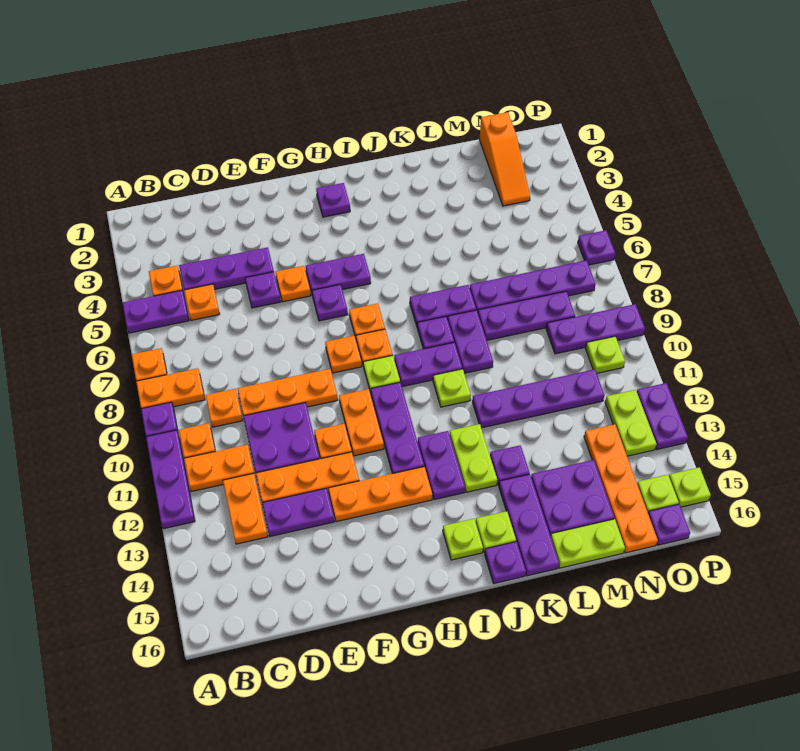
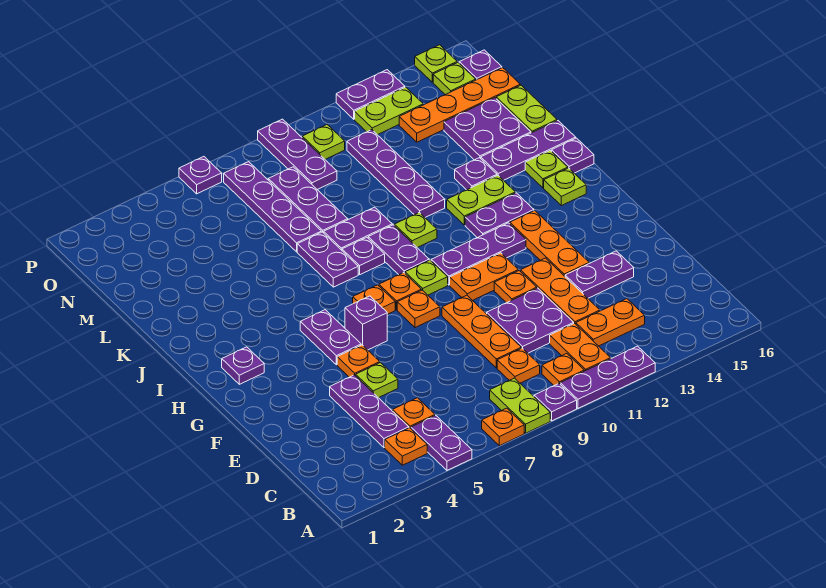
orange 1x2 plate [136,368,205,409] -> lime 1x2 plate [490,378,550,433]
purple 1x2 plate [262,488,334,536] -> purple 1x2 plate turned to [565,251,634,298]
purple 1x1 plate [245,272,281,308] -> lime 1x1 plate [356,363,398,398]
purple 1x1 plate [312,284,348,321] -> purple 1x1 brick [345,296,387,350]
orange 1x3 slope [479,112,530,206] -> none

